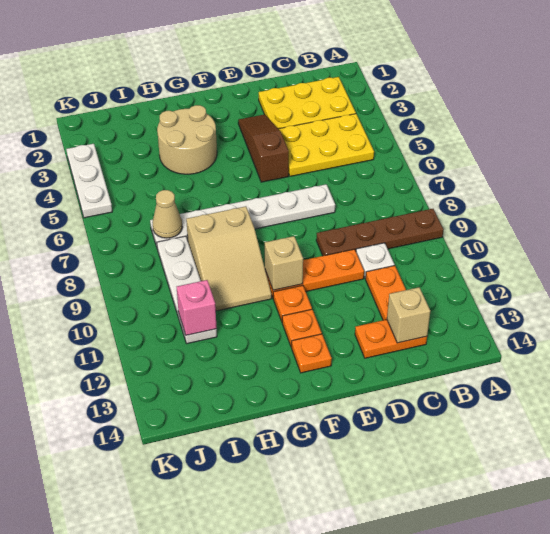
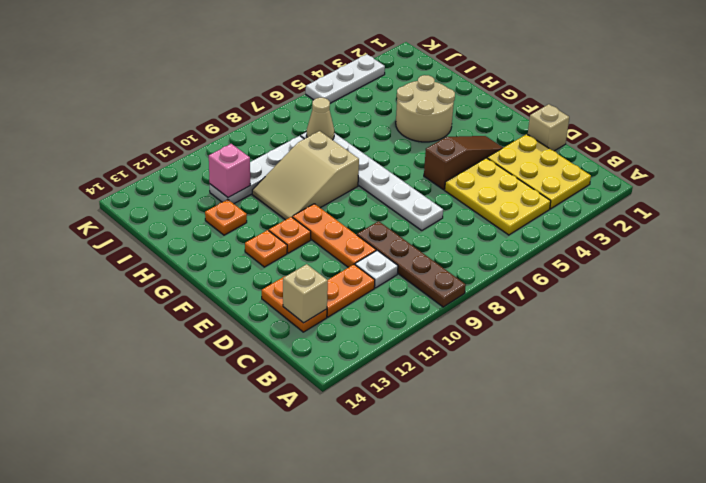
tan 1x1 brick [265,236,303,290] -> tan 1x1 brick moved to [528,104,569,151]
orange 1x1 plate [292,334,332,373] -> orange 1x1 plate moved to [205,199,247,235]

